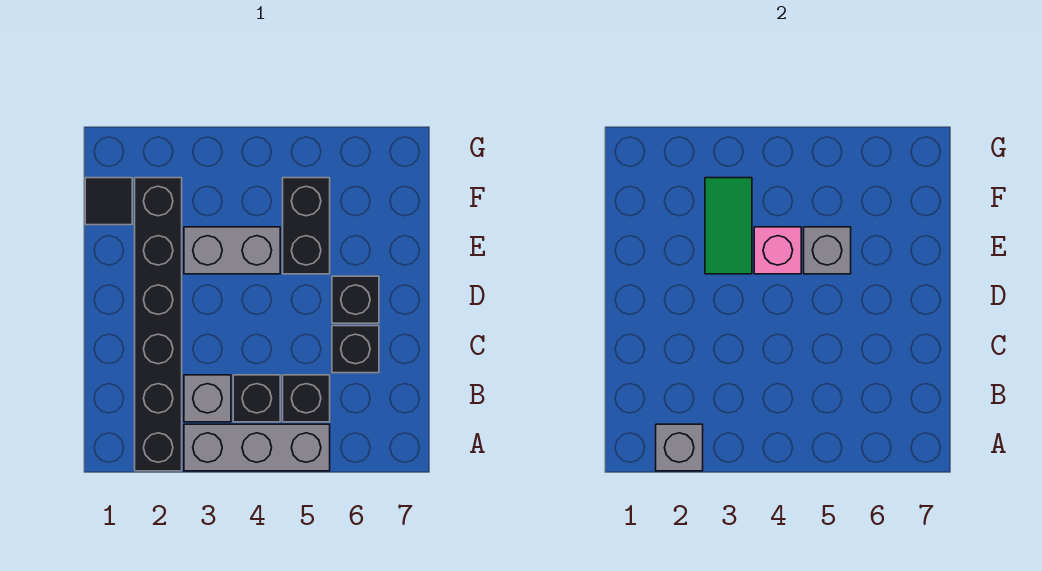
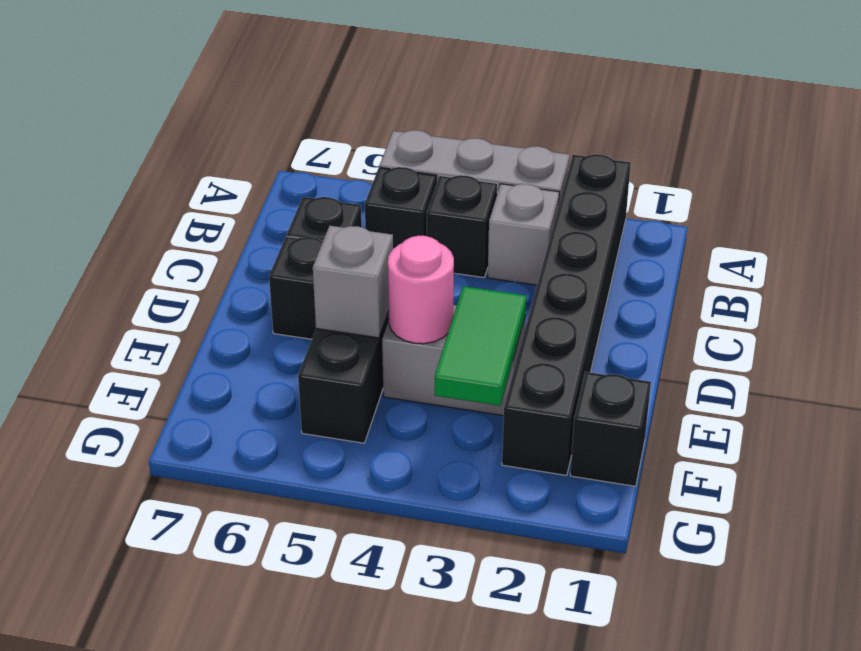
grey 1x1 brick [656,424,703,471] -> none
pink 1x1 brick [754,227,801,274] -> pink 1x1 round brick [388,236,454,344]
black 1x1 tile [85,178,132,225] -> black 1x1 brick [570,372,651,486]

